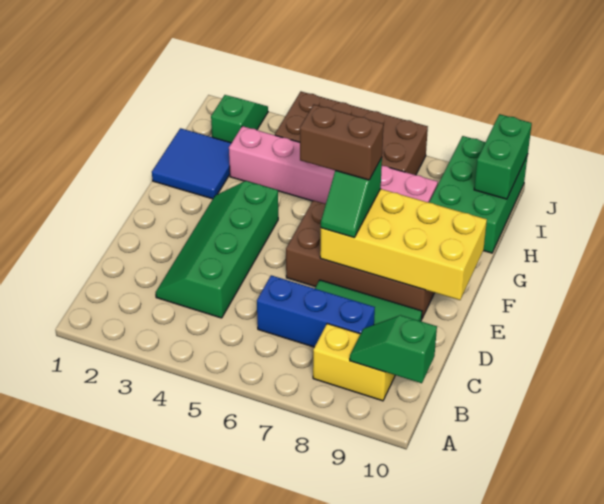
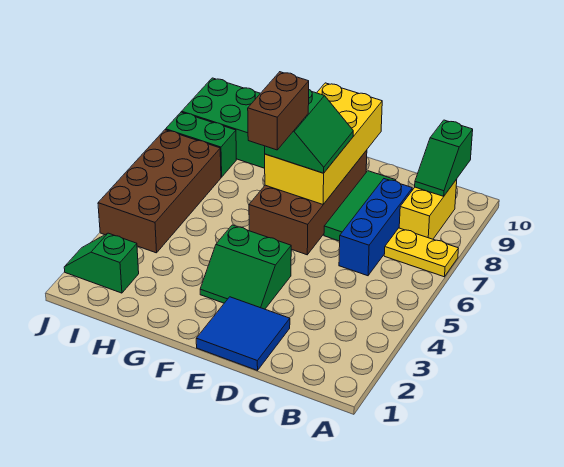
none -> yellow 1x2 plate [384,228,458,277]
green 2x4 slope [156,181,278,318] -> green 2x2 slope [200,225,291,309]
green 1x2 slope [321,158,382,237] -> green 2x2 slope [265,90,353,173]
blue 2x2 tile [152,128,231,199] -> blue 2x2 tile moved to [196,297,290,370]
pink 1x6 brick [229,126,438,204] -> none
green 1x2 brick [474,114,532,199] -> green 1x2 brick moved to [166,112,236,177]

